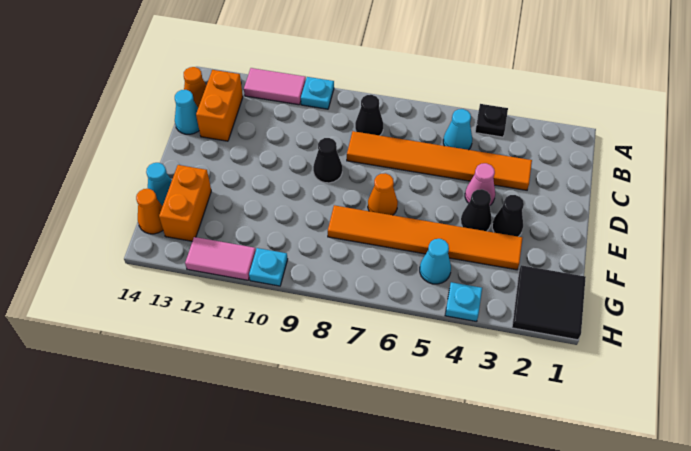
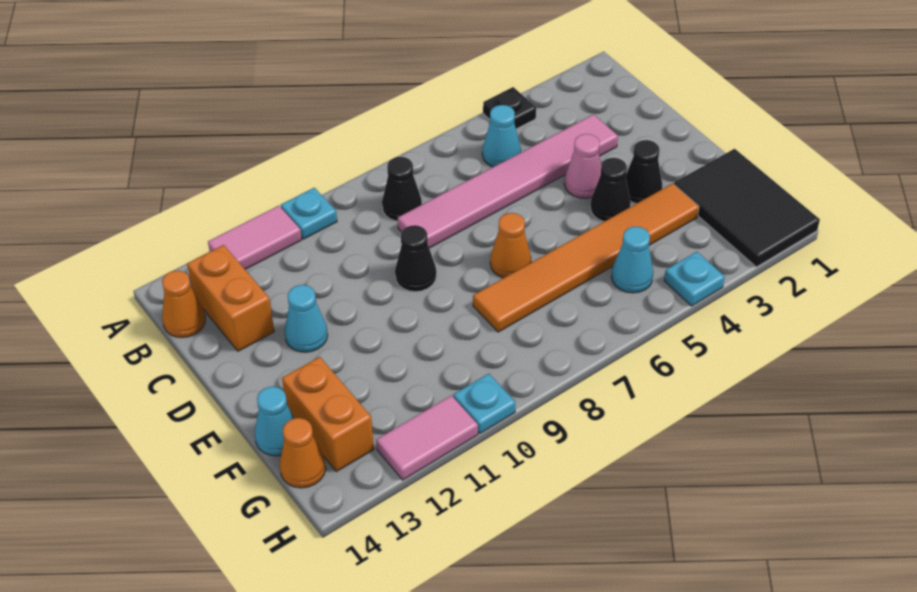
orange 1x6 tile [347,131,532,190] -> pink 1x6 tile [398,114,618,248]
cyan 1x1 cone [175,90,199,134] -> cyan 1x1 cone moved to [285,285,328,352]
black 2x2 tile [512,265,586,340] -> black 2x3 tile [674,149,820,267]

